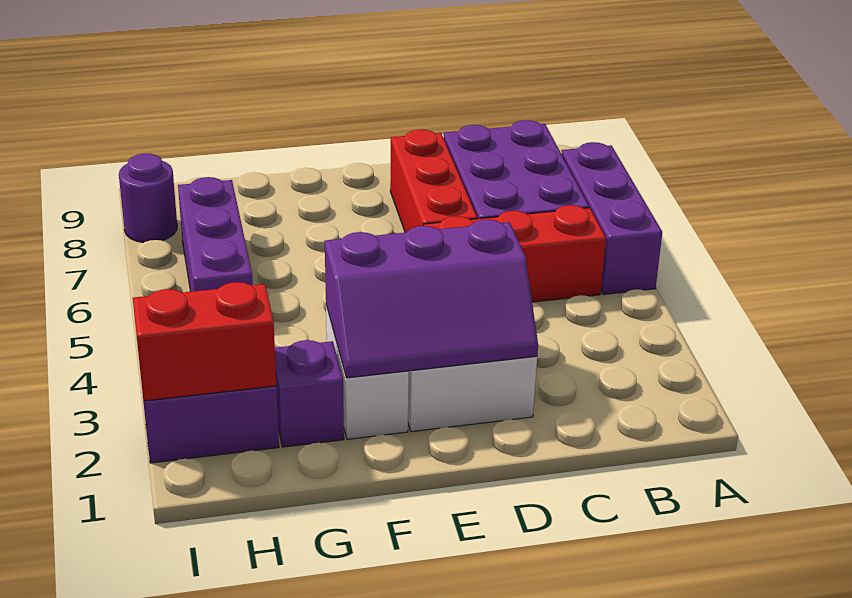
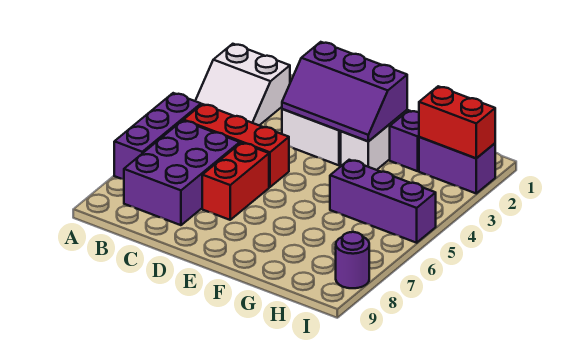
none -> white 2x2 slope [195,44,290,125]
purple 2x3 slope [325,220,538,378] -> purple 2x3 slope turned to [282,42,407,141]
red 1x3 brick [390,129,477,233] -> red 1x2 brick [202,143,269,220]
purple 1x3 brick [178,177,253,292] -> purple 1x3 brick turned to [330,160,436,243]

